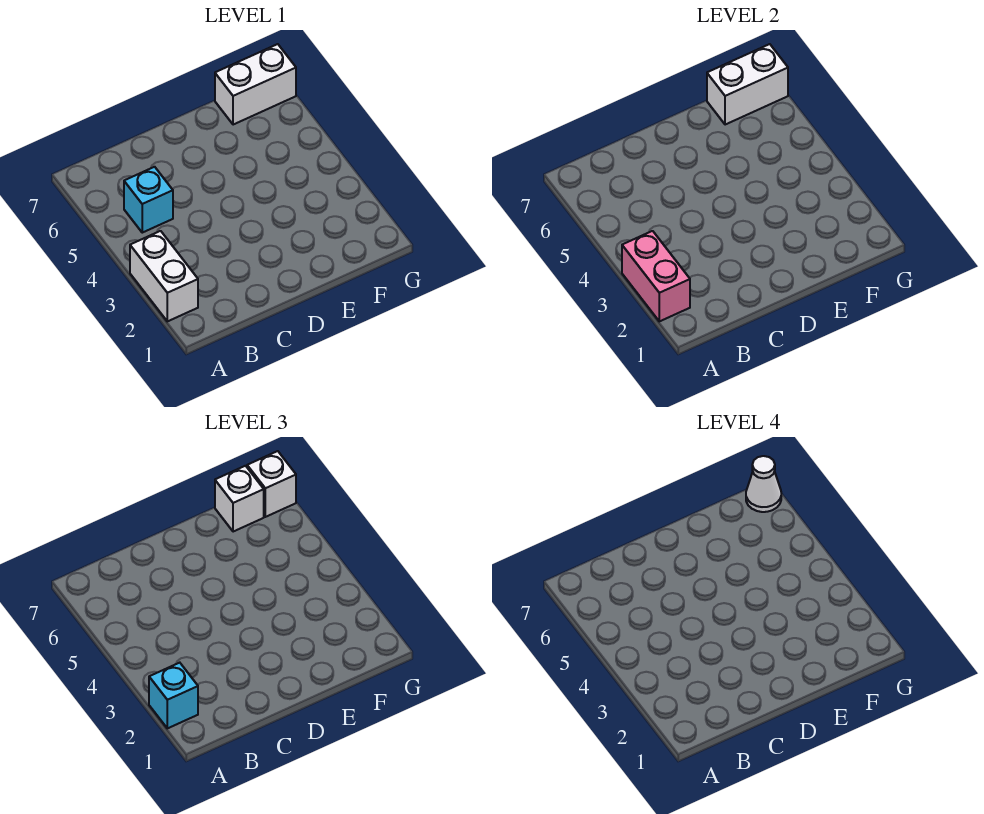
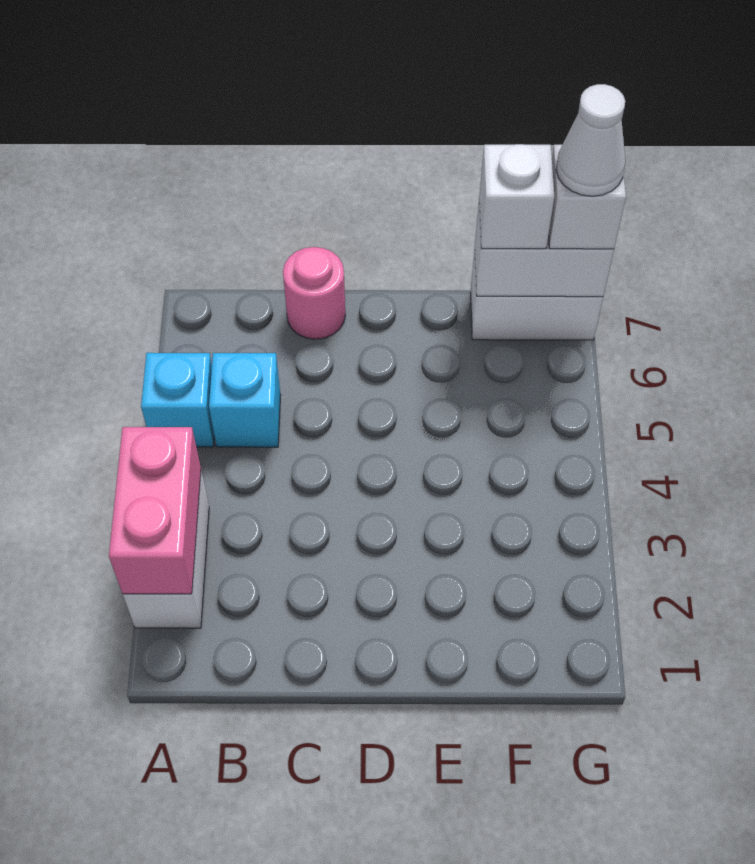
cyan 1x1 brick [149,663,198,728] -> cyan 1x1 brick moved to [141,353,214,447]
none -> pink 1x1 round brick [283,247,345,339]

